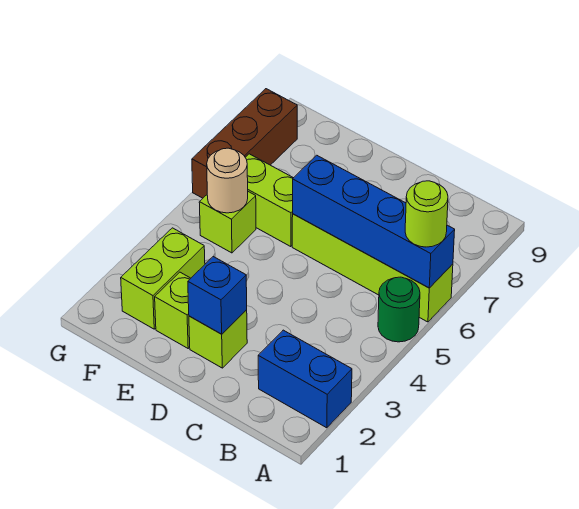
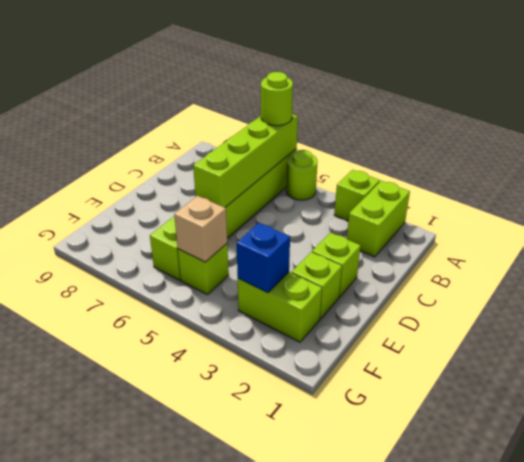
blue 1x2 brick [258,330,352,428] -> lime 1x2 brick [347,181,410,257]
none -> lime 1x1 brick [334,170,380,221]
green 1x1 round brick [378,277,420,342] -> lime 1x1 round brick [286,150,318,200]
blue 1x4 brick [293,155,455,288] -> lime 1x4 brick [193,114,298,208]
blue 1x1 brick [188,257,247,334] -> blue 1x1 brick moved to [237,223,290,293]
tan 1x1 round brick [207,148,248,213] -> tan 1x1 brick [174,196,227,262]
brown 1x3 brick [192,89,297,198] -> none

